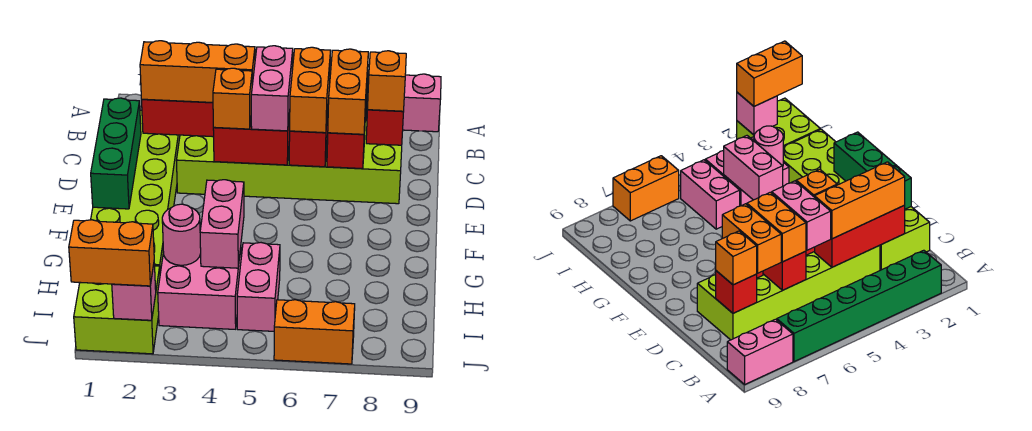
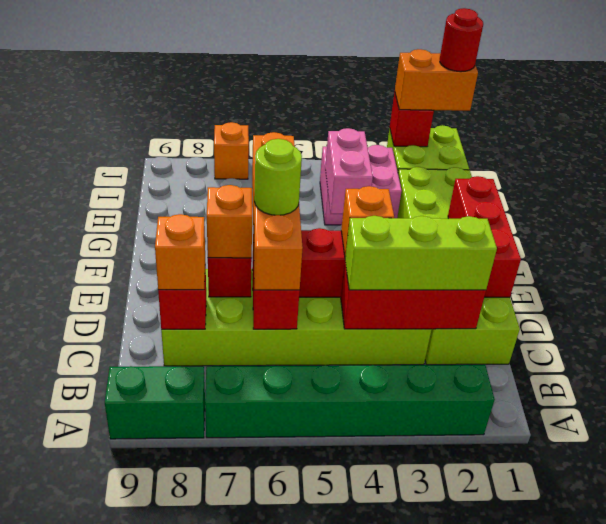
pink 1x2 brick [403,74,441,132] -> green 1x2 brick [105,366,205,439]
orange 1x3 brick [140,41,255,103] -> lime 1x3 brick [345,216,497,290]
pink 1x2 brick [251,46,293,131] -> none
orange 1x2 brick [290,47,331,133] -> orange 1x4 brick [252,132,303,290]
orange 1x2 brick [328,49,368,134] -> orange 1x1 brick [207,185,252,258]
green 1x3 brick [91,98,141,209] -> red 1x3 brick [448,176,521,297]
none -> lime 1x1 round brick [254,139,302,215]
pink 1x1 round brick [162,204,201,265] -> none
pink 1x2 brick [237,243,280,331] -> none
none -> red 1x1 round brick [440,8,483,72]
pink 1x1 brick [112,264,156,320] -> red 1x1 brick [390,92,434,147]
orange 1x2 brick [274,300,355,364] -> orange 1x1 brick [214,122,249,179]

